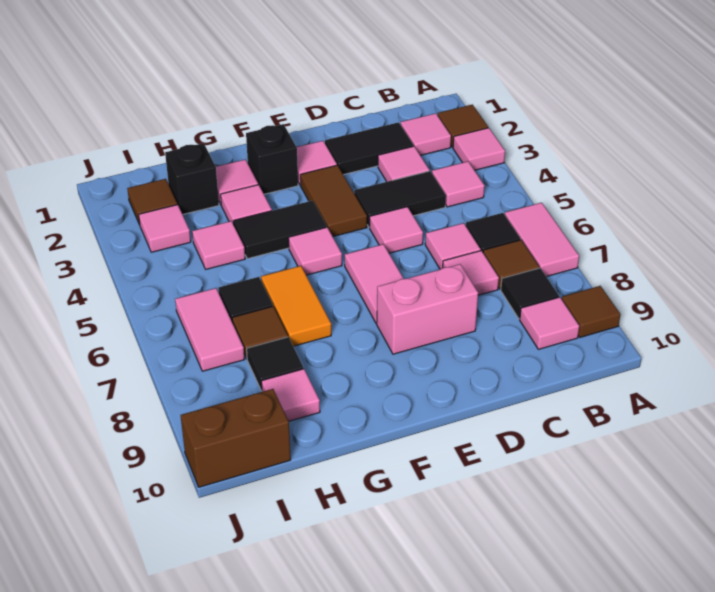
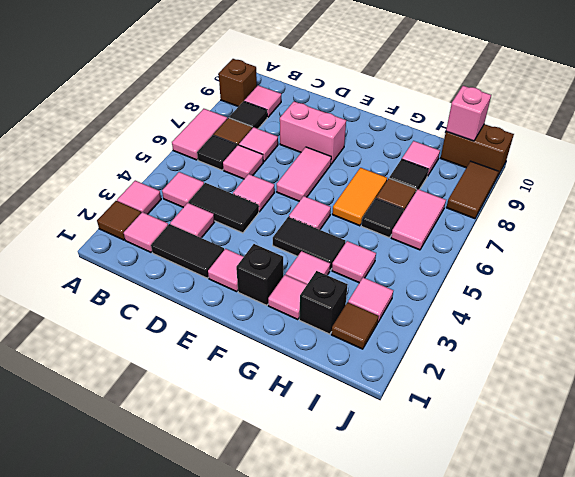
brown 1x1 tile [562,286,620,337] -> brown 1x1 brick [219,59,257,107]
brown 1x2 tile [300,165,367,237] -> brown 1x2 tile moved to [446,161,498,219]
none -> pink 1x1 brick [446,86,491,141]

